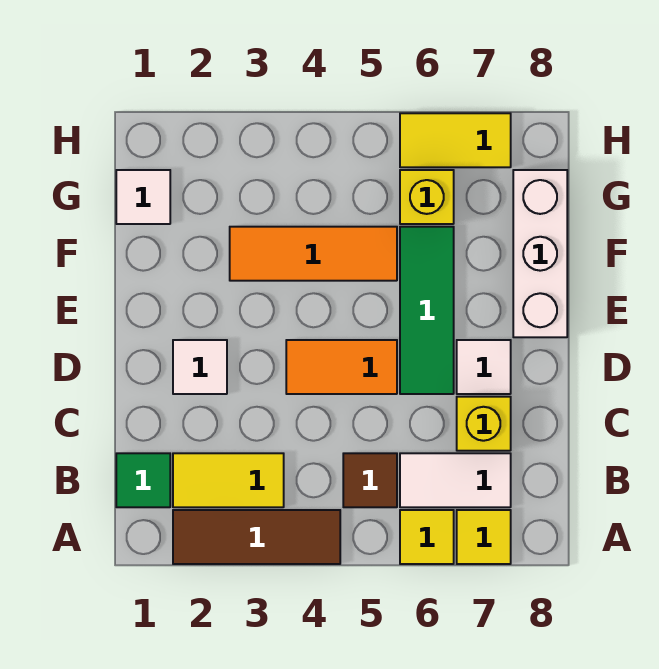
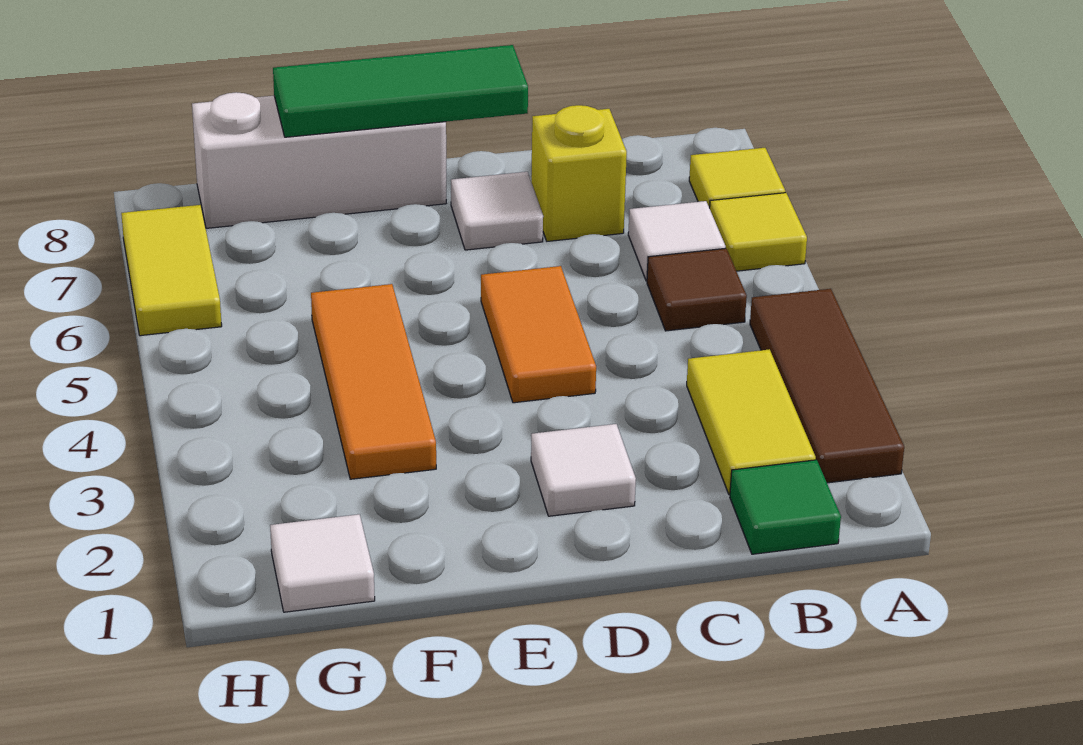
white 1x2 tile [400,453,511,507] -> white 1x1 tile [628,201,726,281]
green 1x3 tile [400,227,454,394] -> green 1x3 tile moved to [273,45,528,137]
yellow 1x1 brick [400,170,454,224] -> none

